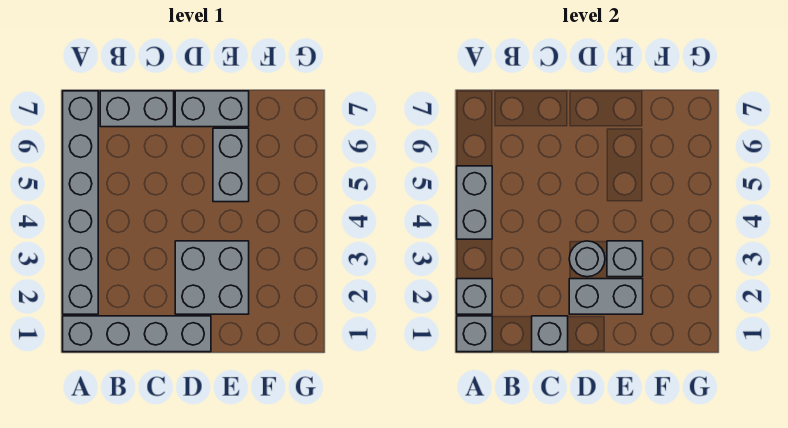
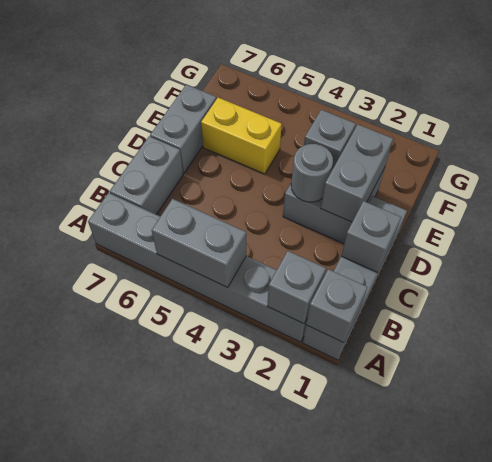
grey 1x2 brick [213,128,249,202] -> yellow 1x2 brick [201,98,282,174]

